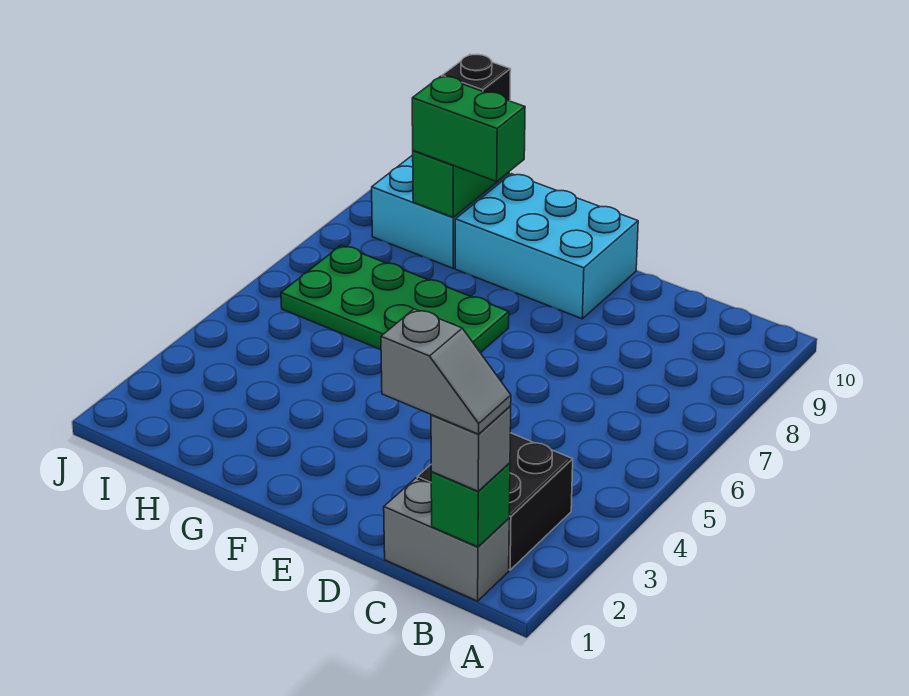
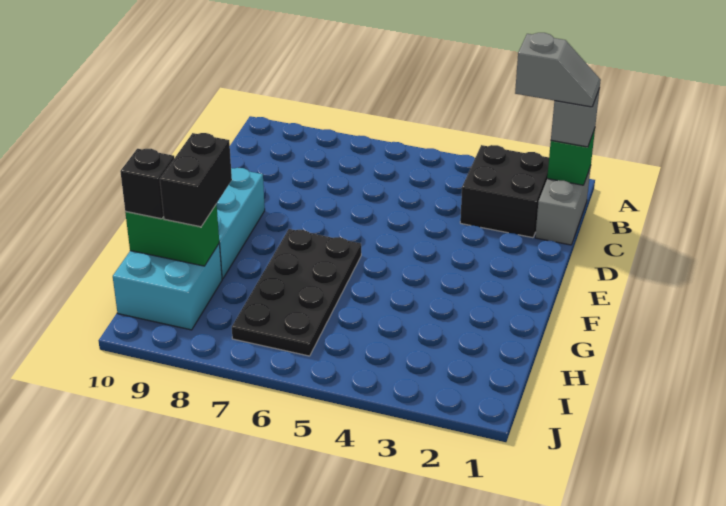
grey 1x2 slope [381,309,511,434] -> grey 1x2 slope turned to [515,33,601,107]
green 2x4 plate [281,245,509,353] -> black 2x4 plate [232,229,361,356]
green 1x2 brick [412,76,525,181] -> black 1x2 brick [160,133,232,227]

